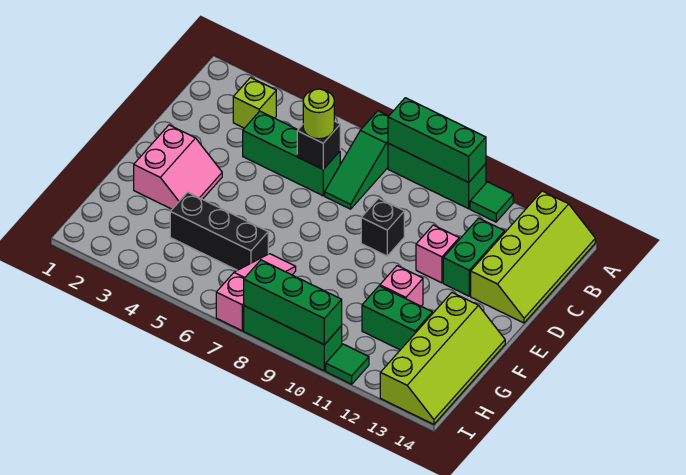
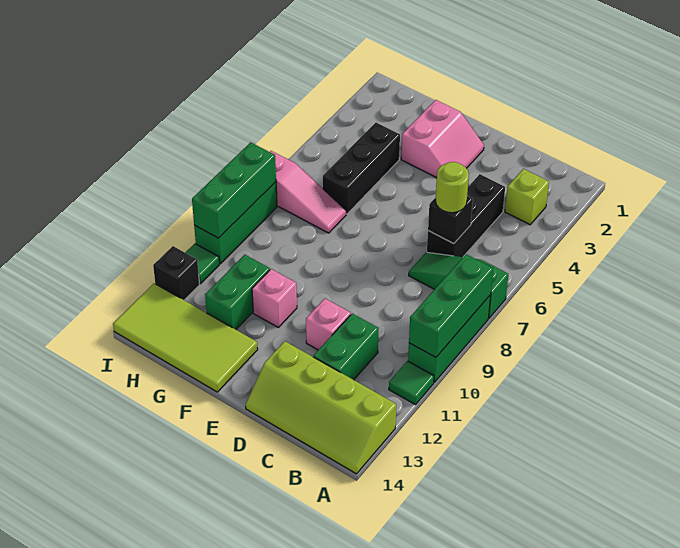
green 1x3 brick [243,111,340,196] -> black 1x3 brick [427,174,505,257]
green 1x2 brick [443,218,505,296] -> green 1x2 brick turned to [313,314,379,380]
black 1x1 brick [361,198,404,256] -> black 1x1 brick moved to [153,246,200,300]
pink 2x2 slope [134,125,222,209] -> pink 2x2 slope turned to [401,100,484,178]
lime 2x4 slope [380,293,505,424] -> lime 2x4 tile [113,283,258,392]

